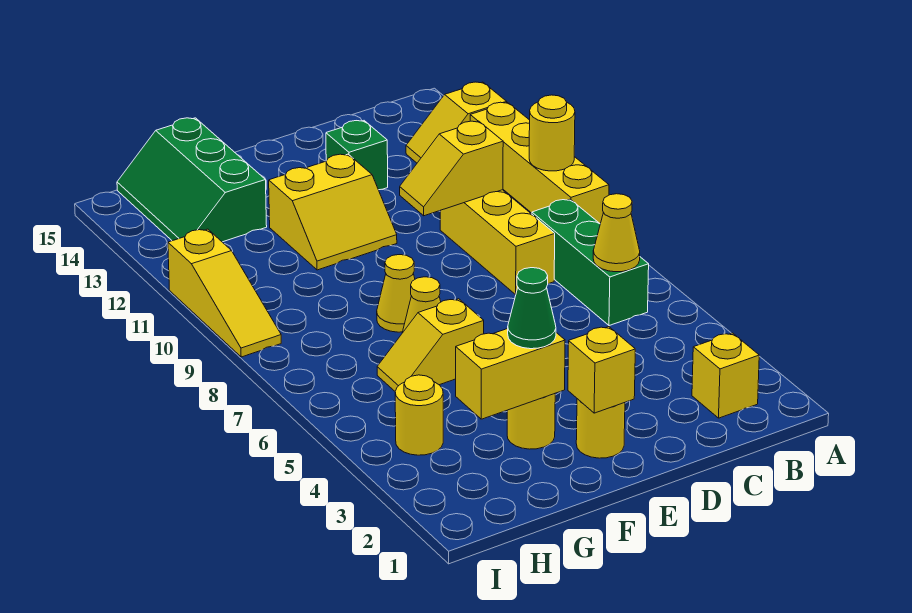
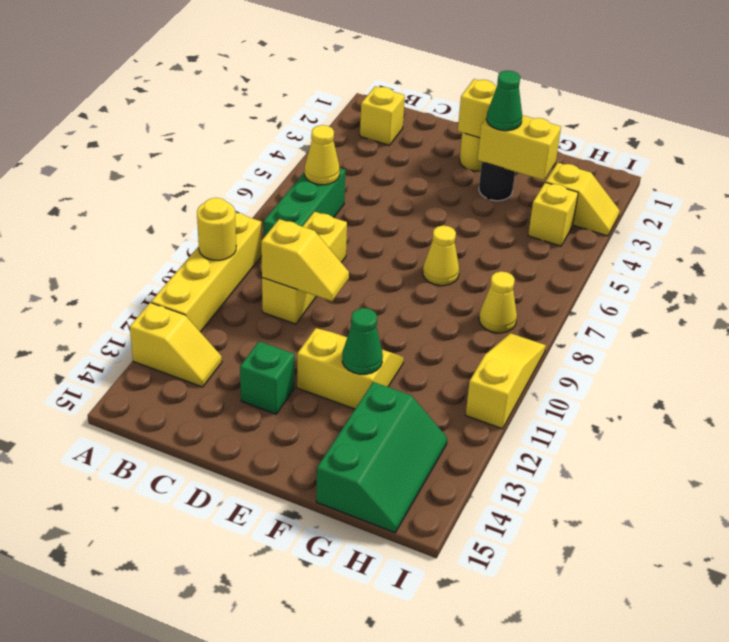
yellow 1x1 round brick [507,394,555,449] -> black 1x1 round brick [479,162,515,201]
yellow 1x2 slope [377,299,484,391] -> yellow 1x2 slope moved to [546,162,620,236]
yellow 1x1 cone [377,255,415,332] -> yellow 1x1 cone moved to [479,271,517,333]
none -> green 1x1 cone [342,308,383,374]
yellow 1x1 round brick [395,375,443,455] -> yellow 1x1 brick [528,182,578,246]

